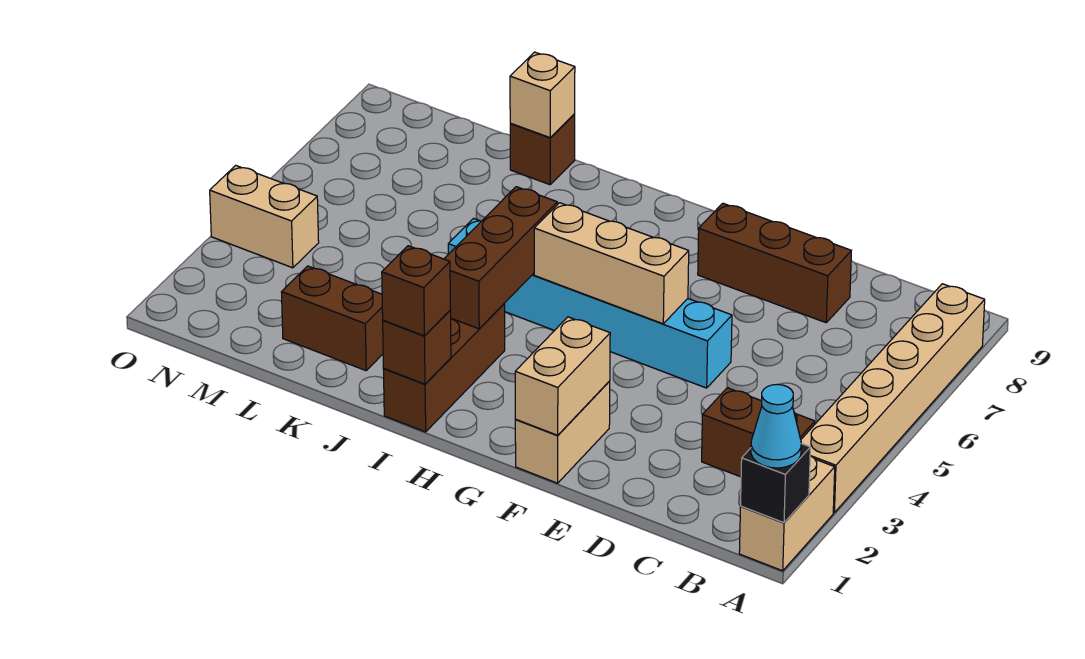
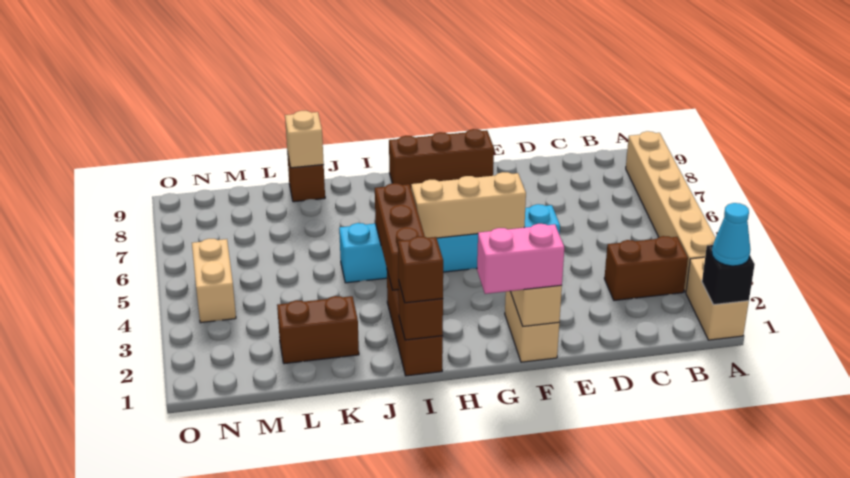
brown 1x3 brick [698,203,851,323] -> brown 1x3 brick moved to [389,129,494,187]
none -> pink 1x2 brick [477,224,564,294]
tan 1x2 brick [210,165,319,268] -> tan 1x2 brick turned to [192,239,236,323]

